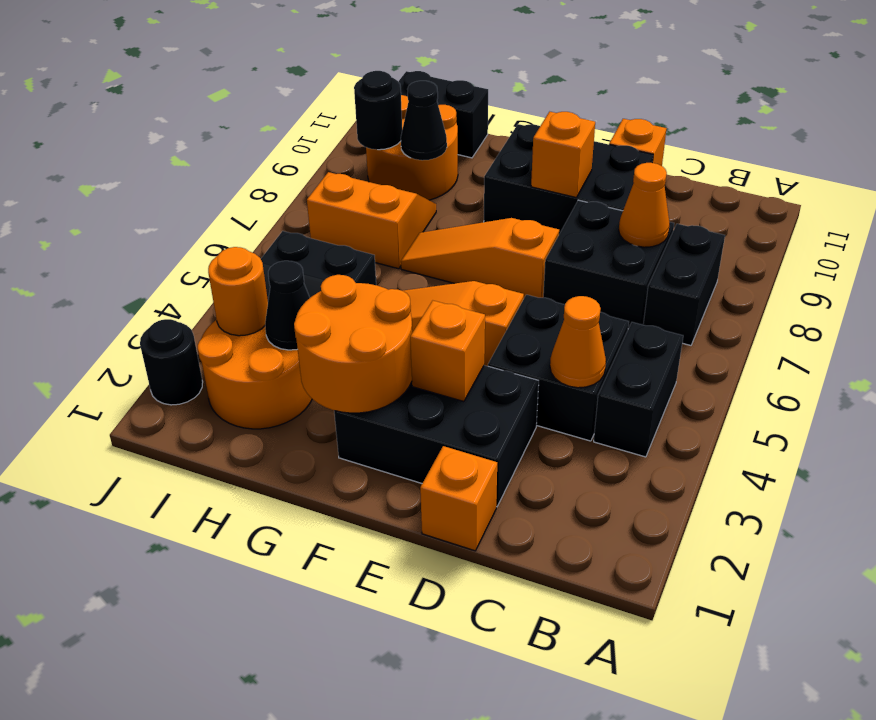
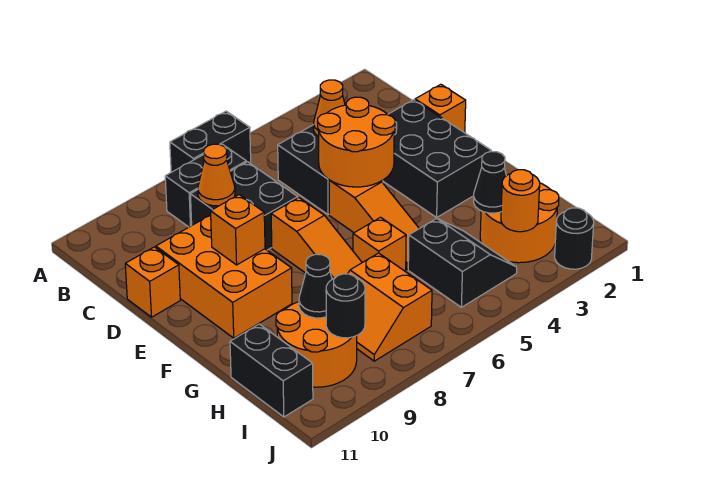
black 1x2 brick [594,322,683,457] -> black 1x2 brick moved to [170,111,251,172]
black 2x3 brick [484,124,653,234] -> orange 2x3 brick [156,215,292,338]
orange 1x1 brick [410,301,485,402] -> orange 1x1 brick moved to [353,217,406,271]
orange 2x2 round brick [294,275,412,413] -> orange 2x2 round brick moved to [318,97,395,187]

